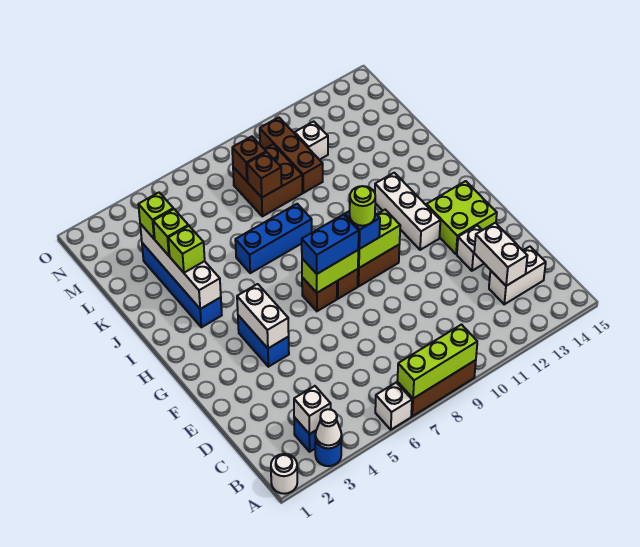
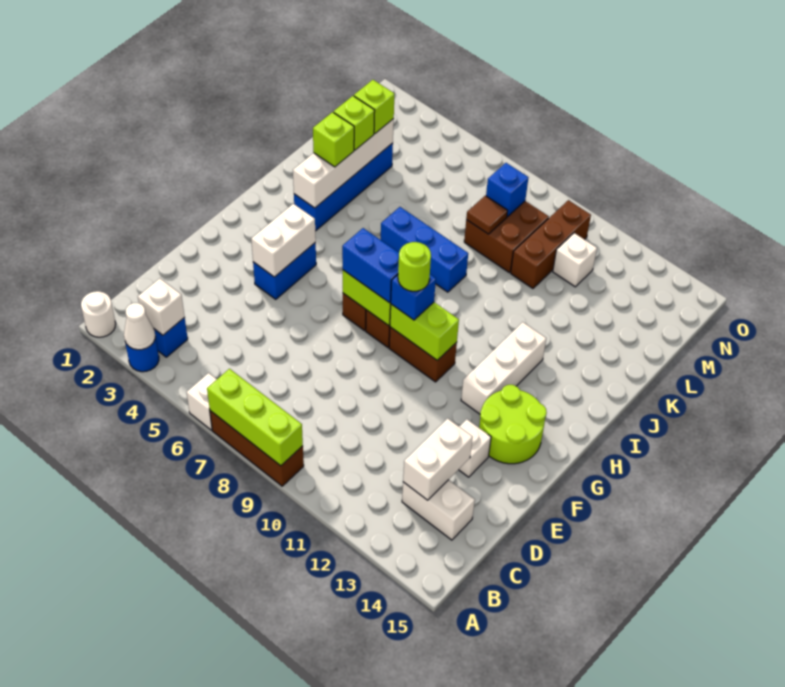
lime 2x2 brick [426,181,497,254] -> lime 2x2 round brick [479,385,547,464]
brown 1x1 brick [247,152,282,197] -> brown 1x1 tile [466,196,508,234]
brown 1x1 brick [232,136,266,181] -> blue 1x1 brick [486,163,528,217]

